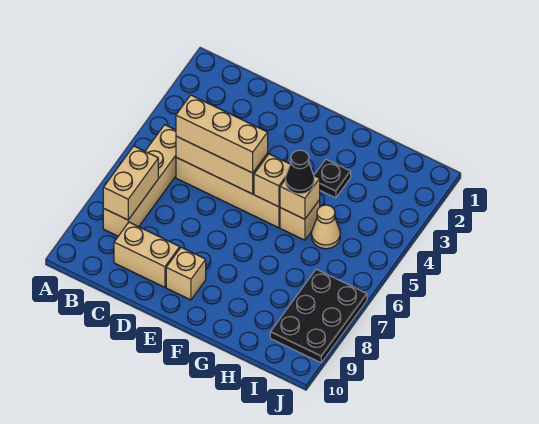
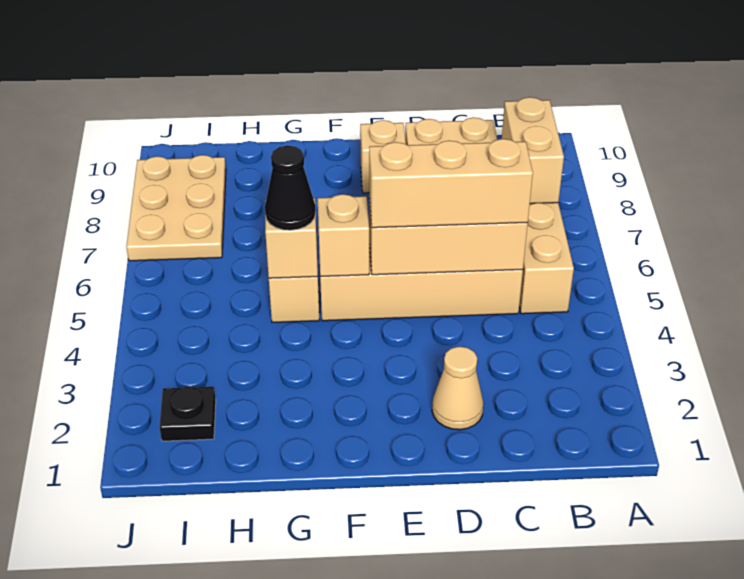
black 1x1 plate [314,159,351,198] -> black 1x1 plate moved to [160,387,216,441]
tan 1x1 cone [312,205,340,249] -> tan 1x1 cone moved to [432,346,483,430]
black 2x3 plate [270,269,367,363] -> tan 2x3 plate [126,155,226,261]

